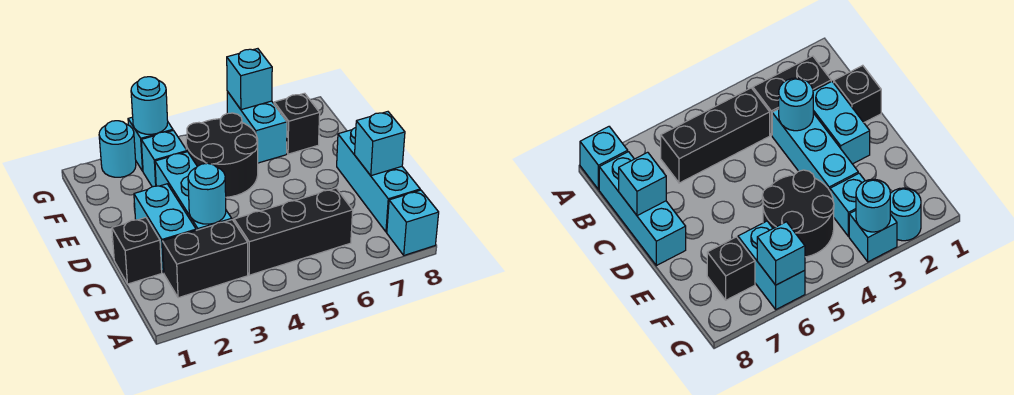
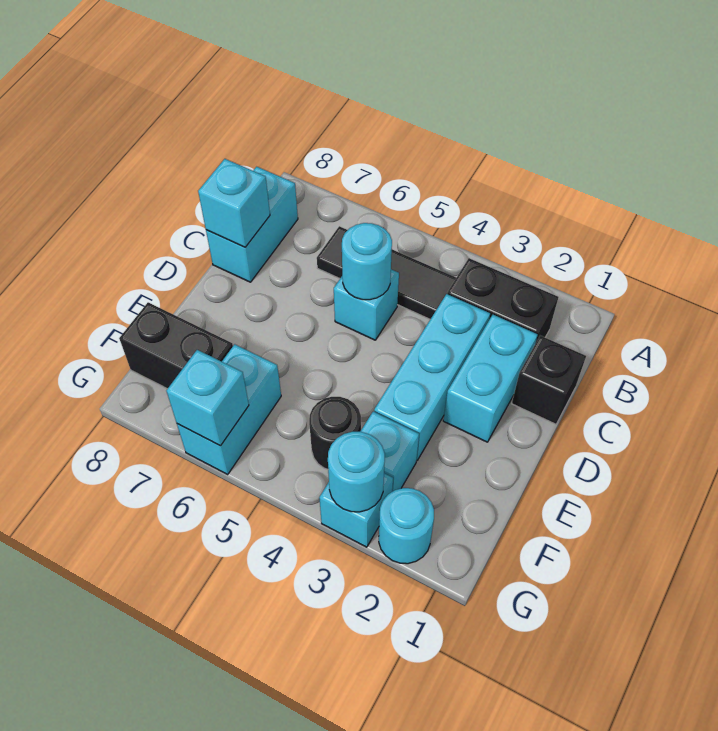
cyan 1x1 brick [387,190,439,255] -> cyan 1x1 brick moved to [334,269,399,340]
black 1x3 brick [234,188,353,275] -> black 1x3 tile [317,226,456,319]
cyan 1x3 brick [337,128,420,232] -> cyan 1x2 brick [206,167,298,282]
cyan 1x1 round brick [188,163,226,224] -> cyan 1x1 round brick moved to [342,223,392,300]
black 2x2 round brick [186,113,258,197] -> black 1x1 round brick [309,397,361,469]
black 1x1 brick [274,93,320,154] -> black 1x2 brick [119,302,233,389]

